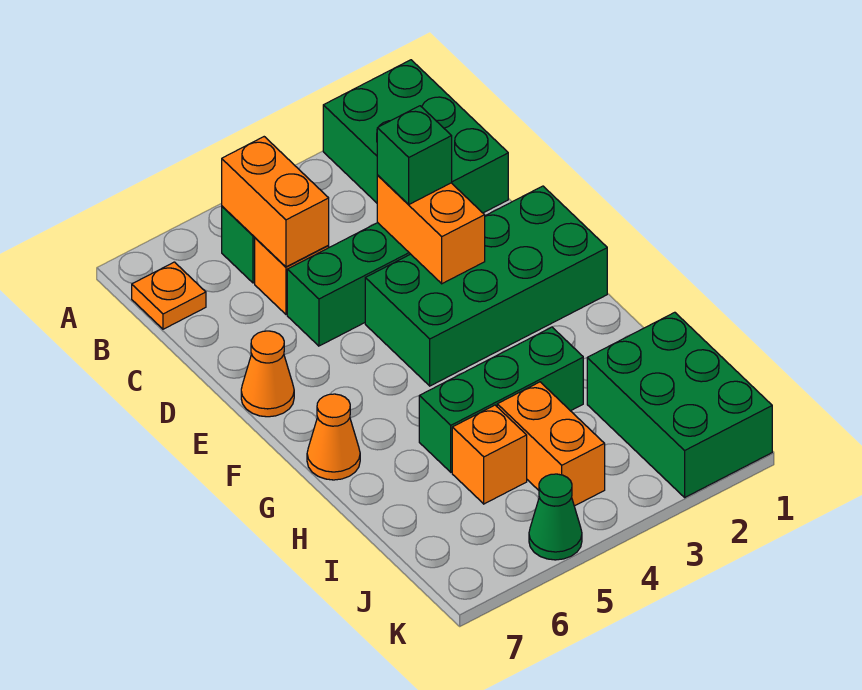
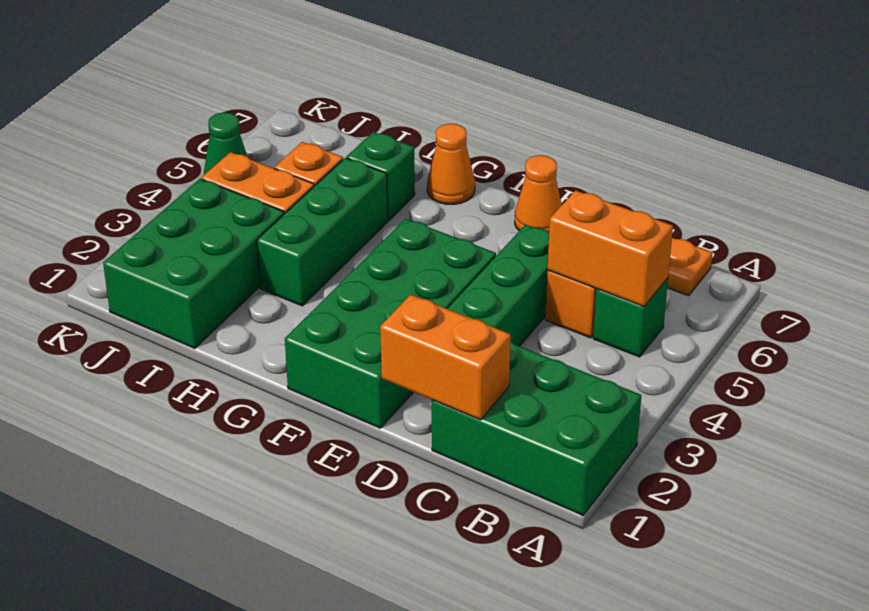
orange 1x2 brick [377,175,485,284] -> orange 1x2 brick moved to [380,295,511,420]
green 1x1 brick [377,106,452,205] -> green 1x1 brick moved to [346,132,415,220]
green 2x3 brick [587,312,772,497] -> green 2x3 brick turned to [103,179,284,348]

